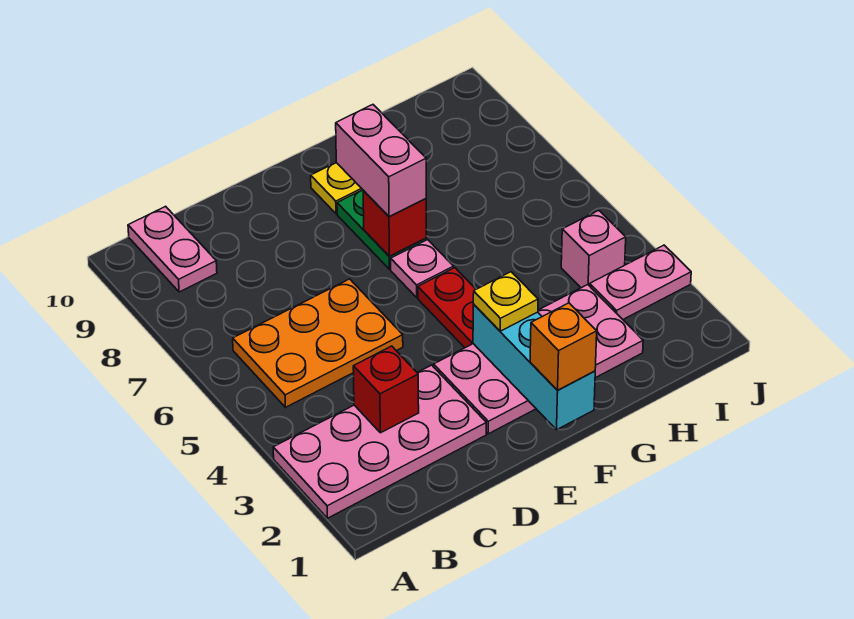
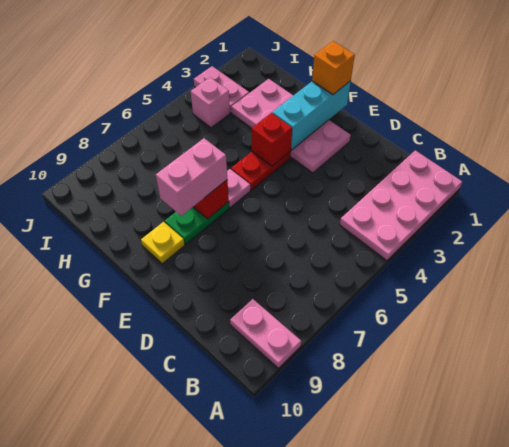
pink 2x4 plate [273,365,486,518] -> pink 2x4 plate turned to [340,150,462,260]
orange 2x3 plate [233,279,403,407] -> none
pink 1x2 plate [128,206,217,292] -> pink 1x2 plate turned to [230,299,301,368]
red 1x1 brick [353,346,419,433] -> red 1x1 brick moved to [252,113,292,166]
yellow 1x1 plate [473,272,538,331] -> none

